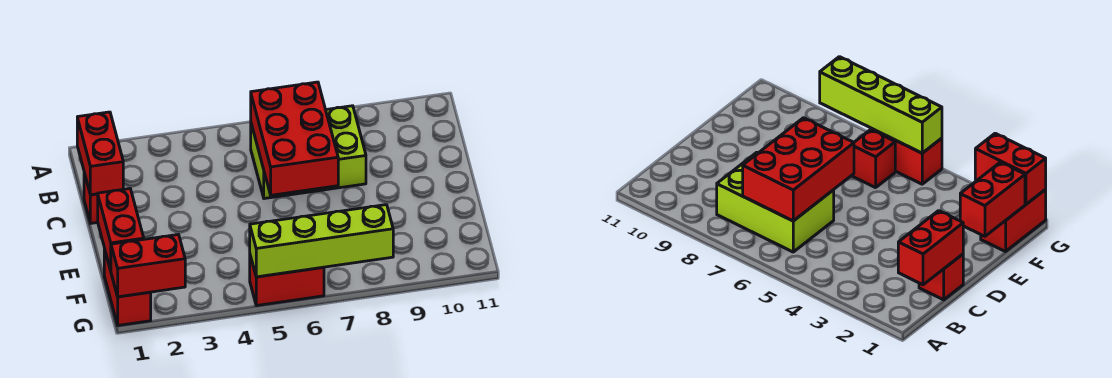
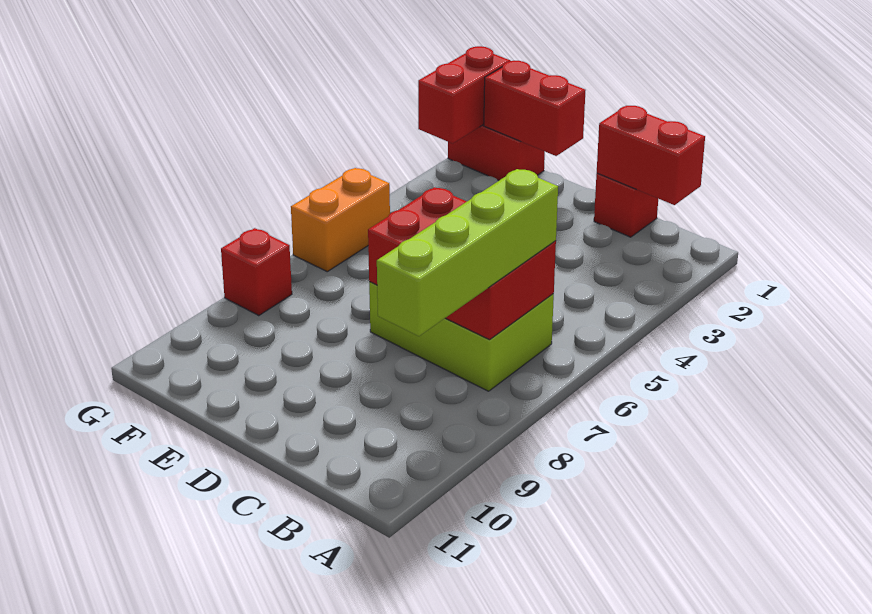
lime 2x3 brick [251,106,366,199] -> lime 2x3 brick turned to [369,282,554,391]
red 1x1 brick [852,130,895,188] -> red 1x1 brick moved to [221,228,292,316]
red 1x2 brick [250,256,324,306] -> orange 1x2 brick [291,168,390,272]
lime 1x4 brick [250,205,393,277] -> lime 1x4 brick moved to [377,169,558,336]

